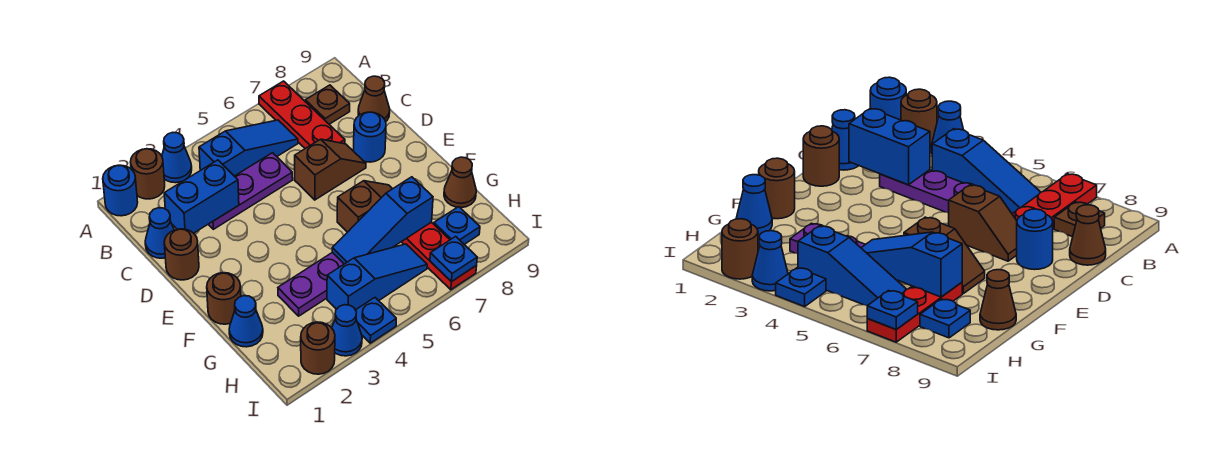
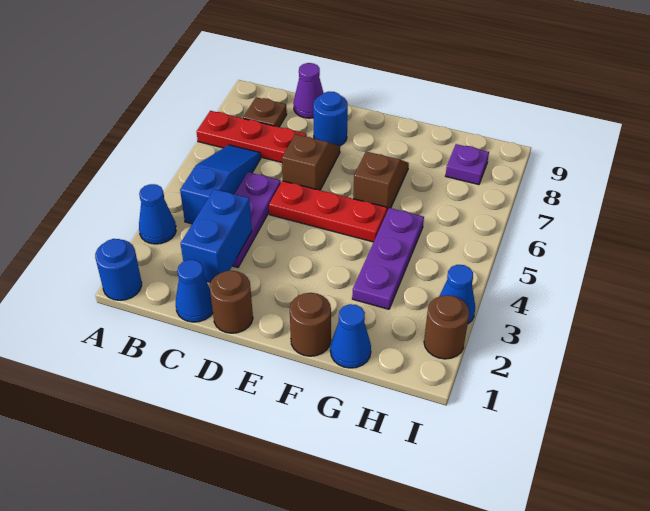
brown 1x1 round brick [131,149,165,199] -> none
brown 1x1 cone [358,76,390,122] -> purple 1x1 cone [293,63,323,118]
blue 1x3 slope [332,177,433,264] -> none
red 1x3 plate [402,222,477,290] -> red 1x3 plate moved to [269,181,387,242]
brown 1x1 cone [444,157,476,208] -> none
blue 1x3 slope [327,244,427,310] -> none
blue 1x1 plate [434,207,480,244] -> purple 1x1 plate [446,144,489,185]
blue 1x1 plate [356,298,396,343] -> none
blue 1x1 plate [430,236,477,282] -> none

